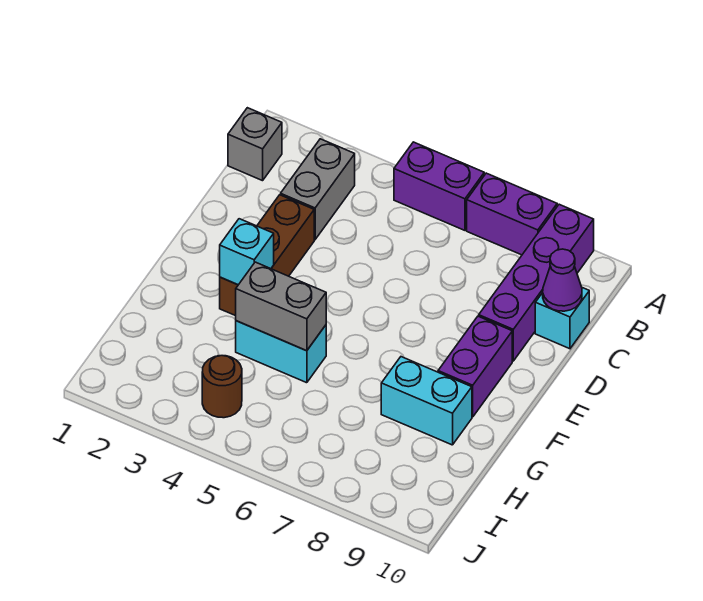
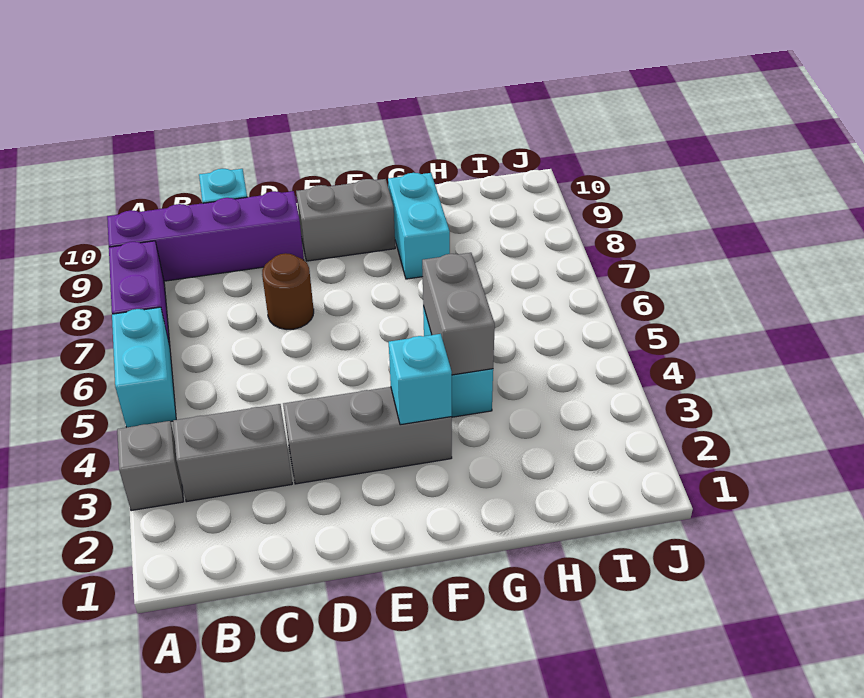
purple 1x2 brick [394,142,484,230] -> cyan 1x2 brick [112,307,176,427]
grey 1x1 brick [228,108,282,181] -> grey 1x1 brick moved to [117,421,183,511]
purple 1x1 cone [543,249,582,311] -> none
brown 1x3 brick [220,195,314,316] -> grey 1x3 brick [283,387,452,484]
purple 1x2 brick [438,316,512,417] -> grey 1x2 brick [296,179,395,261]
brown 1x1 round brick [202,356,242,418] -> brown 1x1 round brick moved to [262,253,314,329]

